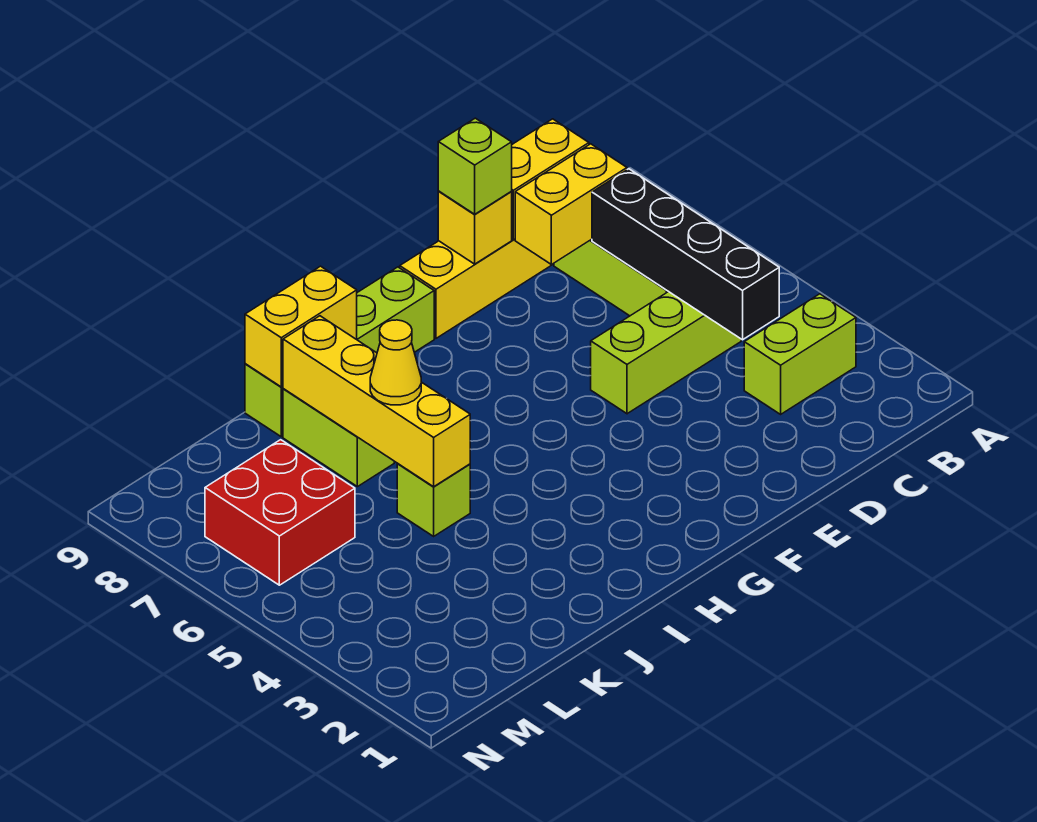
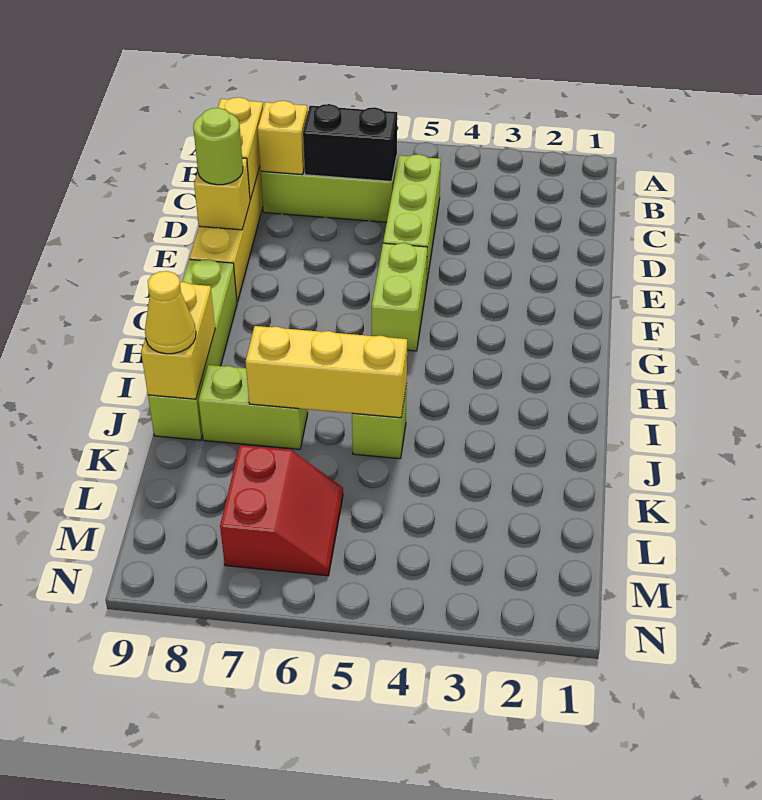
lime 1x2 brick [744,294,856,414] -> lime 1x2 brick moved to [372,243,427,351]
black 1x4 brick [592,169,779,340] -> black 1x2 brick [303,104,397,182]
yellow 1x2 brick [515,144,627,265] -> yellow 1x1 brick [258,101,308,174]
lime 1x1 brick [438,118,512,214] -> lime 1x1 round brick [193,108,243,185]
yellow 1x4 brick [283,316,470,487] -> yellow 1x3 brick [246,326,407,418]
yellow 1x1 cone [370,320,421,405] -> yellow 1x1 cone moved to [145,271,196,354]
red 2x2 brick [205,440,355,585] -> red 2x2 slope [220,445,343,576]

